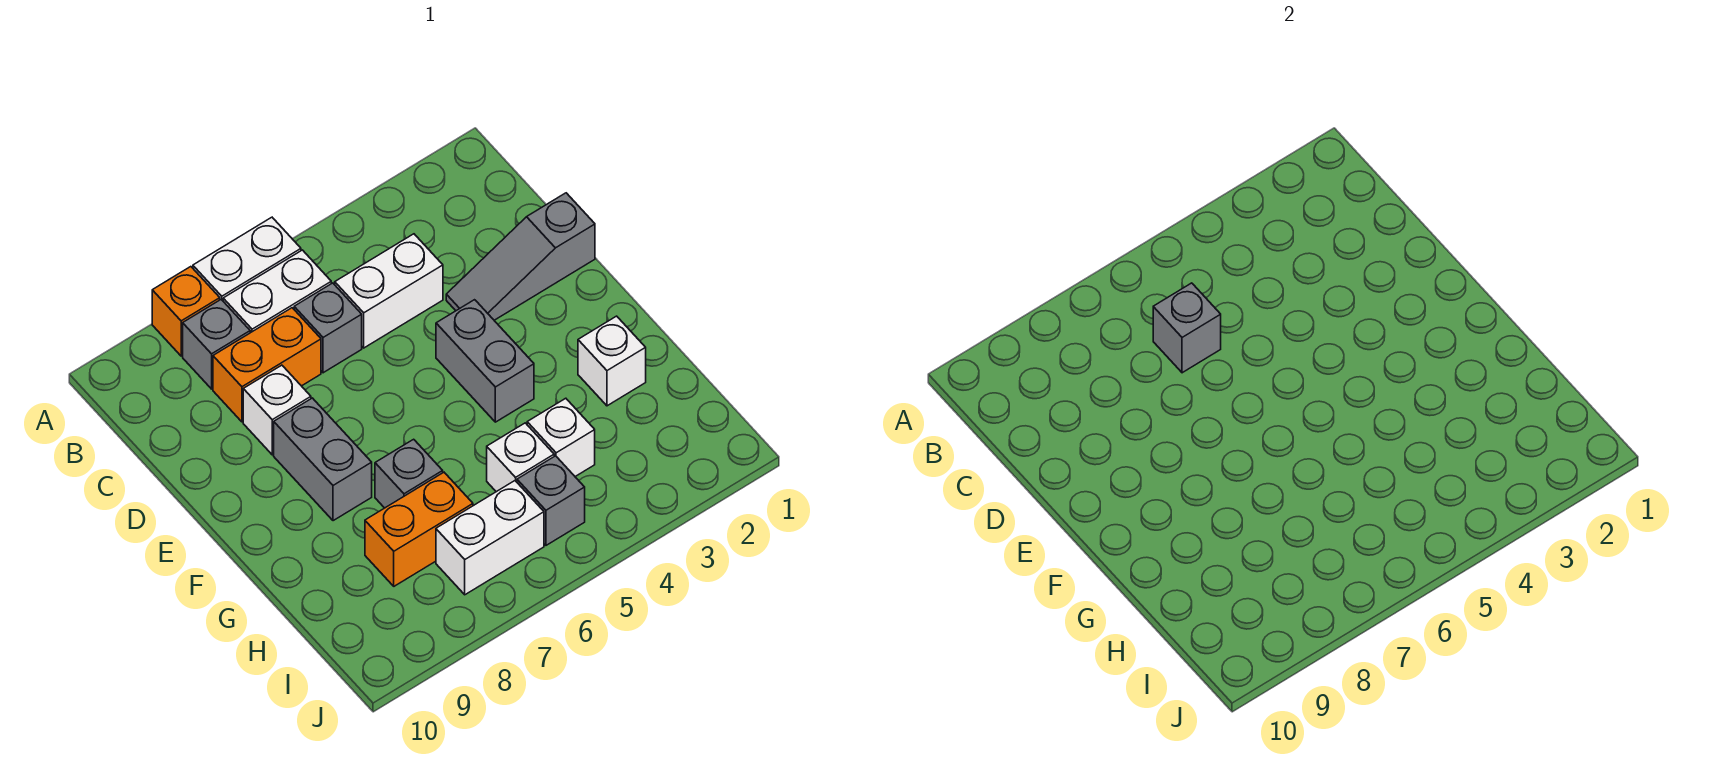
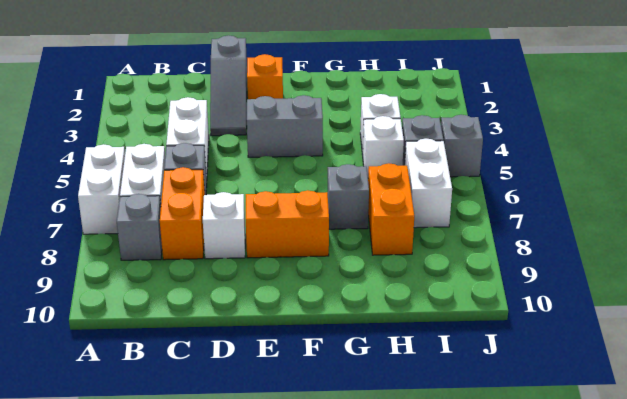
orange 1x1 brick [152,267,220,356] -> orange 1x1 brick moved to [247,54,283,99]
grey 1x1 brick [1153,283,1221,373] -> grey 1x1 brick moved to [441,115,483,177]
grey 1x2 brick [274,398,372,521] -> orange 1x2 brick [246,190,329,258]
white 1x1 brick [578,316,646,406] -> none

